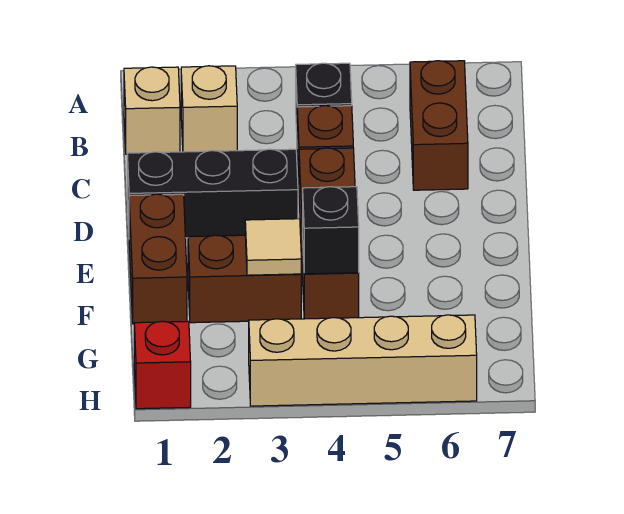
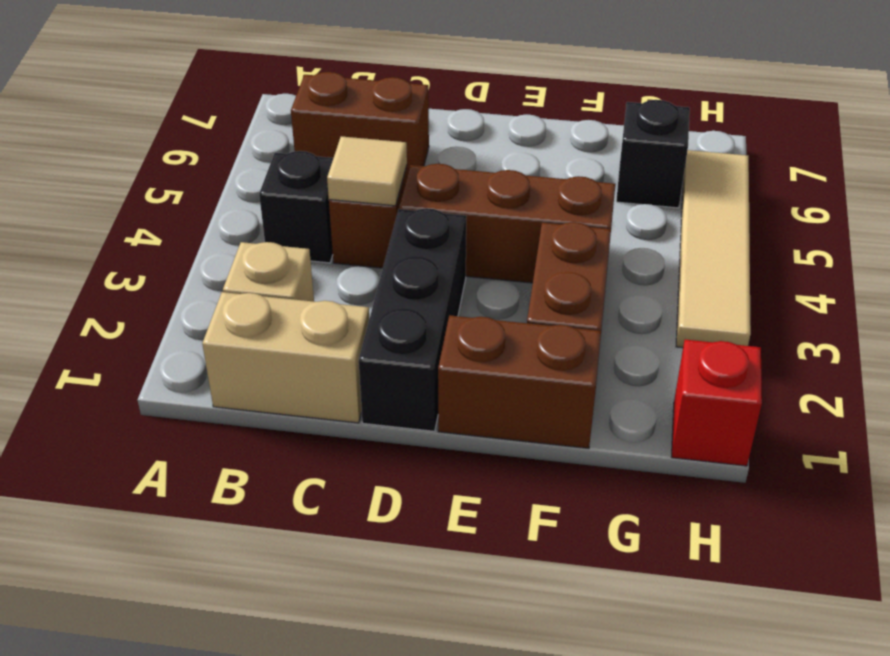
tan 1x1 brick [124,67,180,154] -> tan 1x2 brick [202,292,369,423]
tan 1x1 tile [245,219,301,275] -> tan 1x1 tile moved to [327,136,407,206]
black 1x1 brick [303,187,359,274] -> black 1x1 brick moved to [616,100,690,208]
tan 1x4 brick [249,315,477,406] -> tan 1x4 tile [676,150,751,348]

